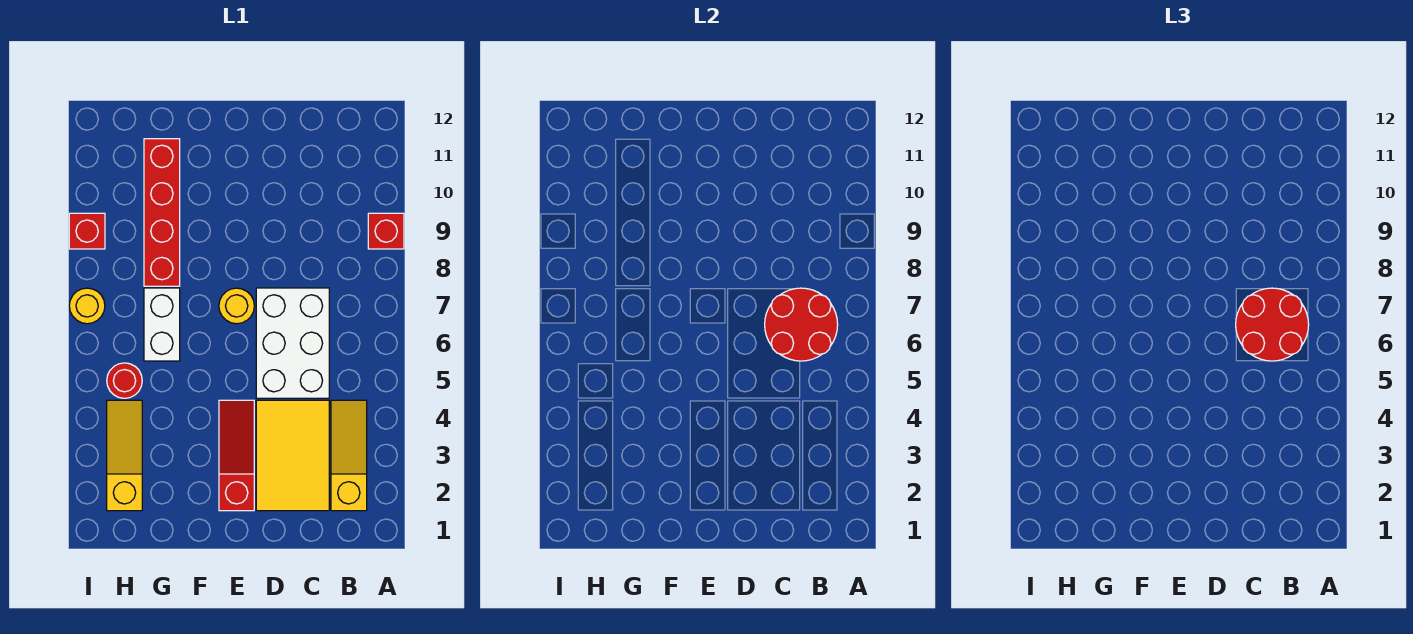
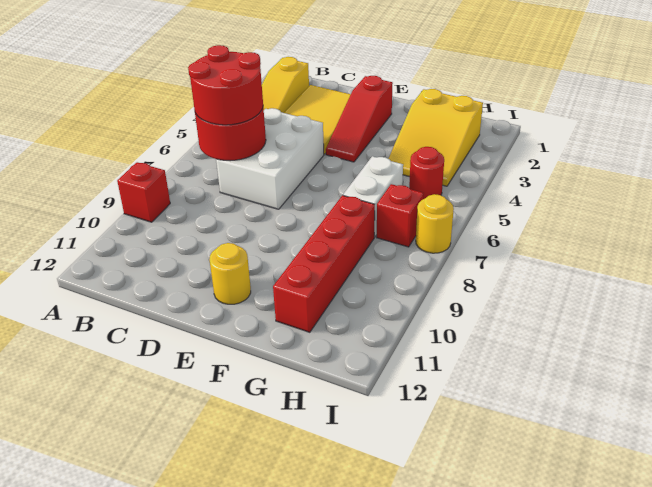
yellow 1x1 round brick [219,288,254,324] -> yellow 1x1 round brick moved to [209,243,251,304]
yellow 1x3 slope [107,400,142,511] -> yellow 2x3 slope [388,89,483,186]
red 1x1 brick [69,213,105,249] -> red 1x1 brick moved to [377,184,423,247]

